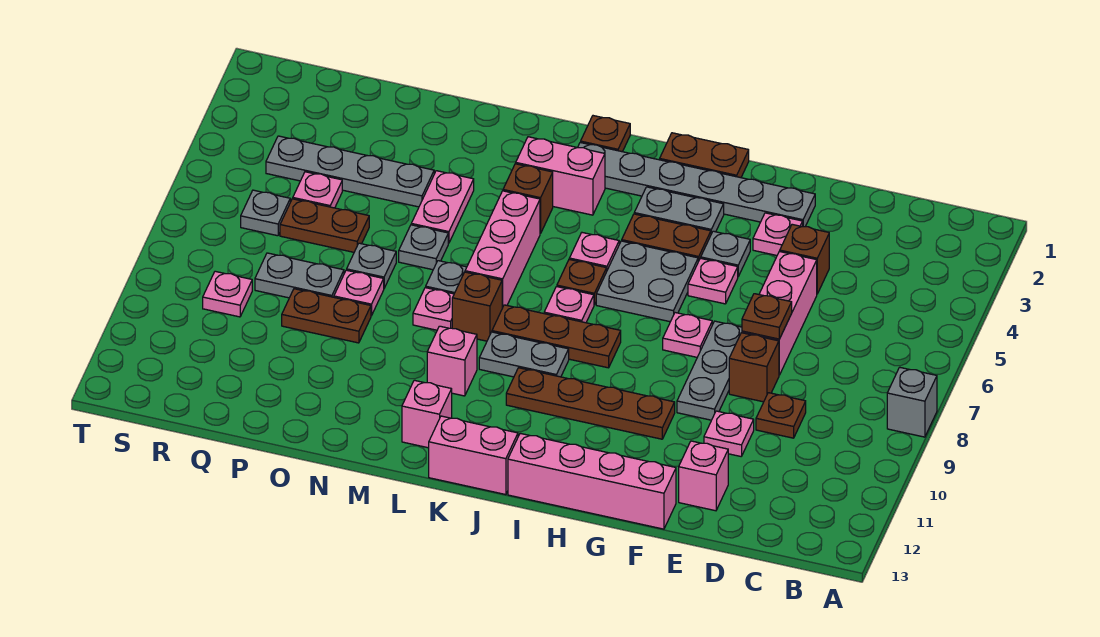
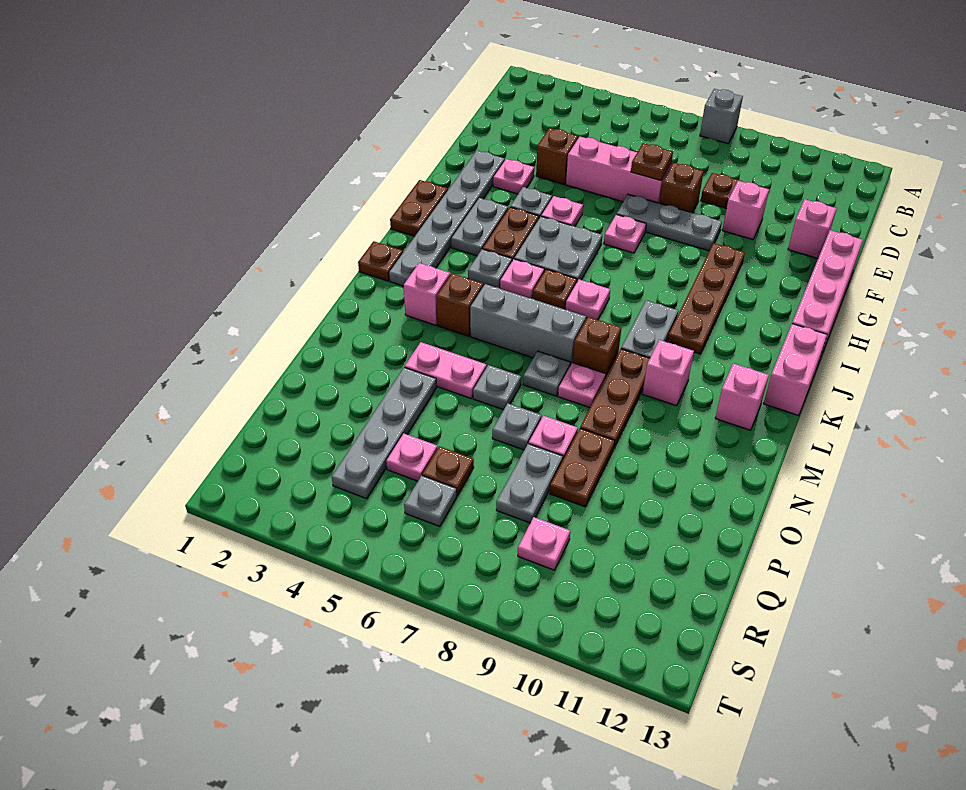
pink 1x1 plate [704,411,754,456] -> pink 1x1 brick [722,181,769,240]
brown 1x3 plate [492,305,621,368] -> brown 1x3 plate moved to [580,349,650,447]
none -> grey 1x1 plate [468,249,512,288]
pink 1x2 brick [516,137,605,215] -> pink 1x1 brick [404,263,450,325]
pink 1x3 brick [465,191,540,308] -> grey 1x3 brick [470,284,586,365]
brown 1x2 plate [280,199,369,252] -> brown 1x1 plate [422,446,474,496]

